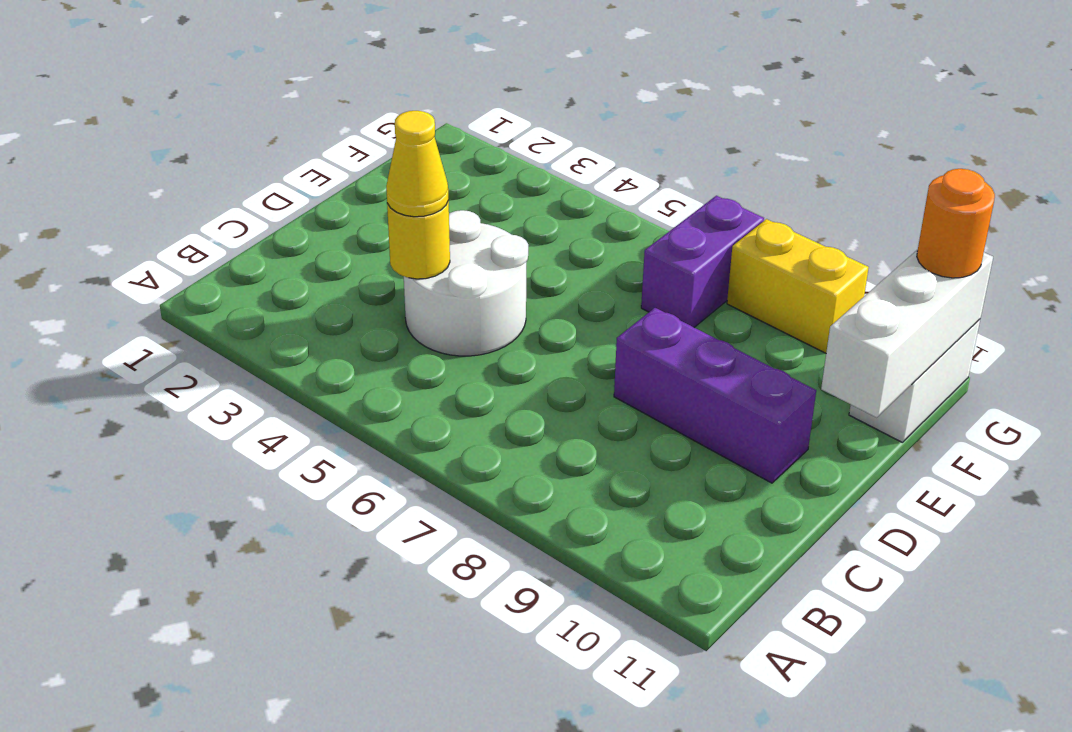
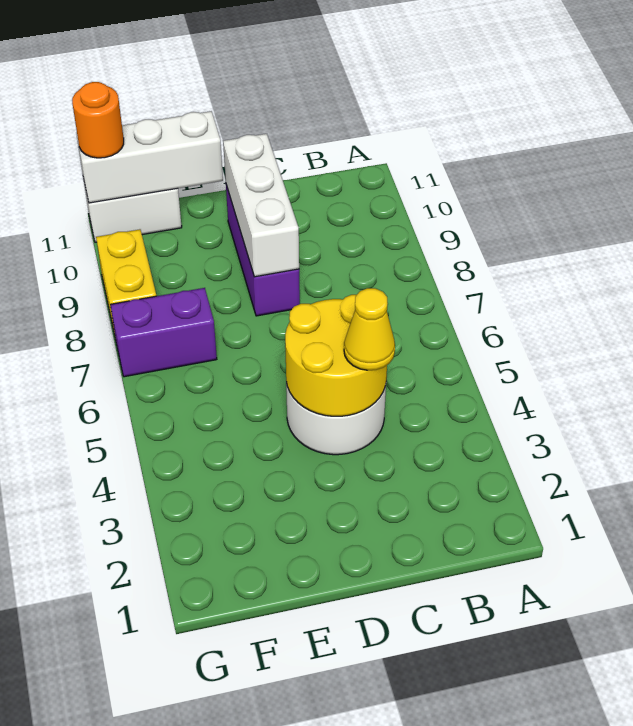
yellow 1x1 round brick [387,200,450,279] -> yellow 2x2 round brick [285,295,387,416]
none -> white 1x3 brick [223,134,299,277]

